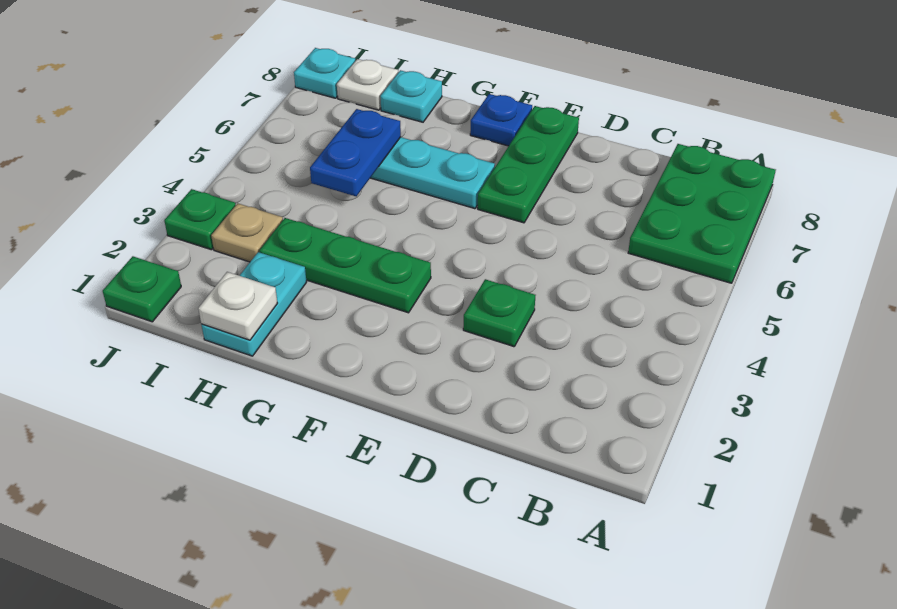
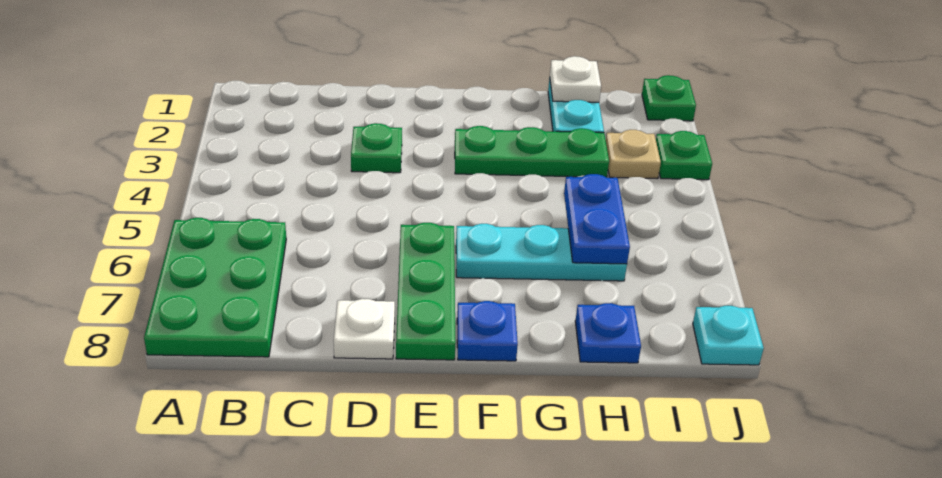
cyan 1x1 plate [380,70,442,122] -> blue 1x1 plate [575,303,641,363]
white 1x1 plate [337,59,398,110] -> white 1x1 plate moved to [333,299,395,359]

